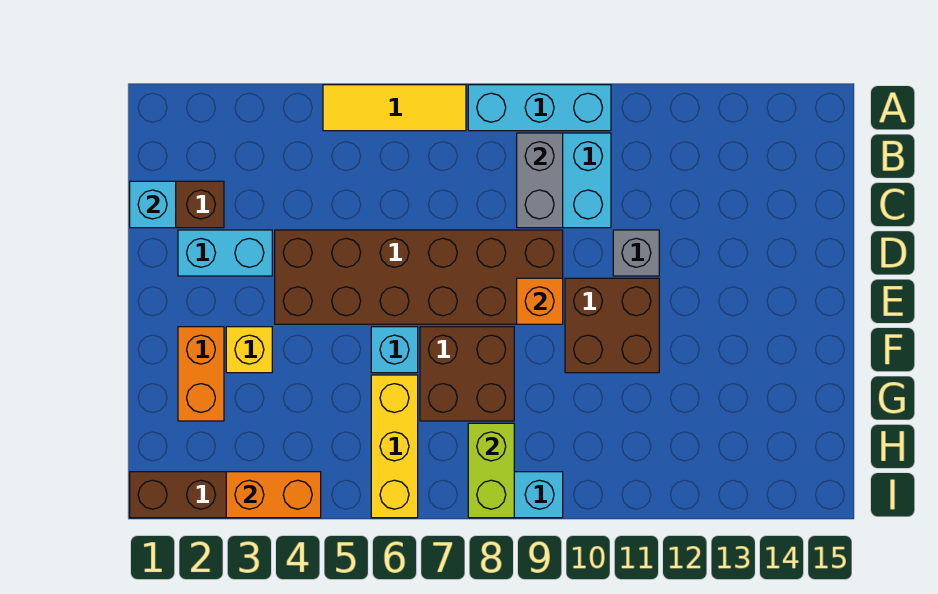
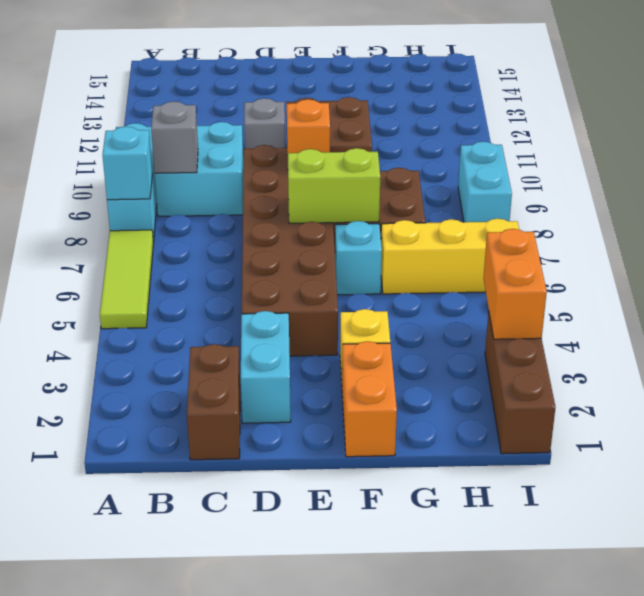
yellow 1x3 tile [323,85,466,131] -> lime 1x3 tile [100,230,153,329]
grey 1x2 brick [517,133,563,228] -> grey 1x1 brick [151,101,198,173]
cyan 1x1 brick [130,181,176,228] -> cyan 1x1 brick moved to [103,127,152,200]
orange 1x2 brick [178,327,224,421] -> orange 1x2 brick turned to [342,341,397,457]
lime 1x2 brick [468,423,514,518] -> lime 1x2 brick moved to [288,148,380,223]

